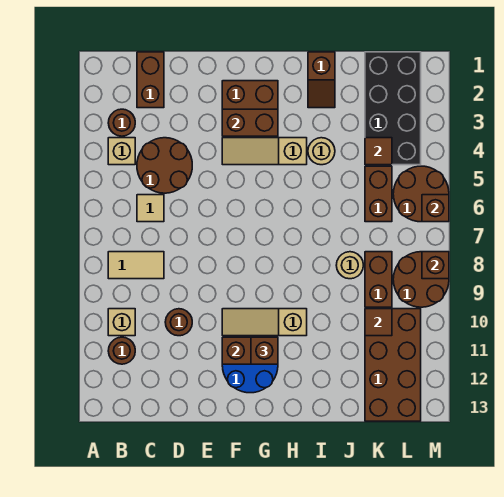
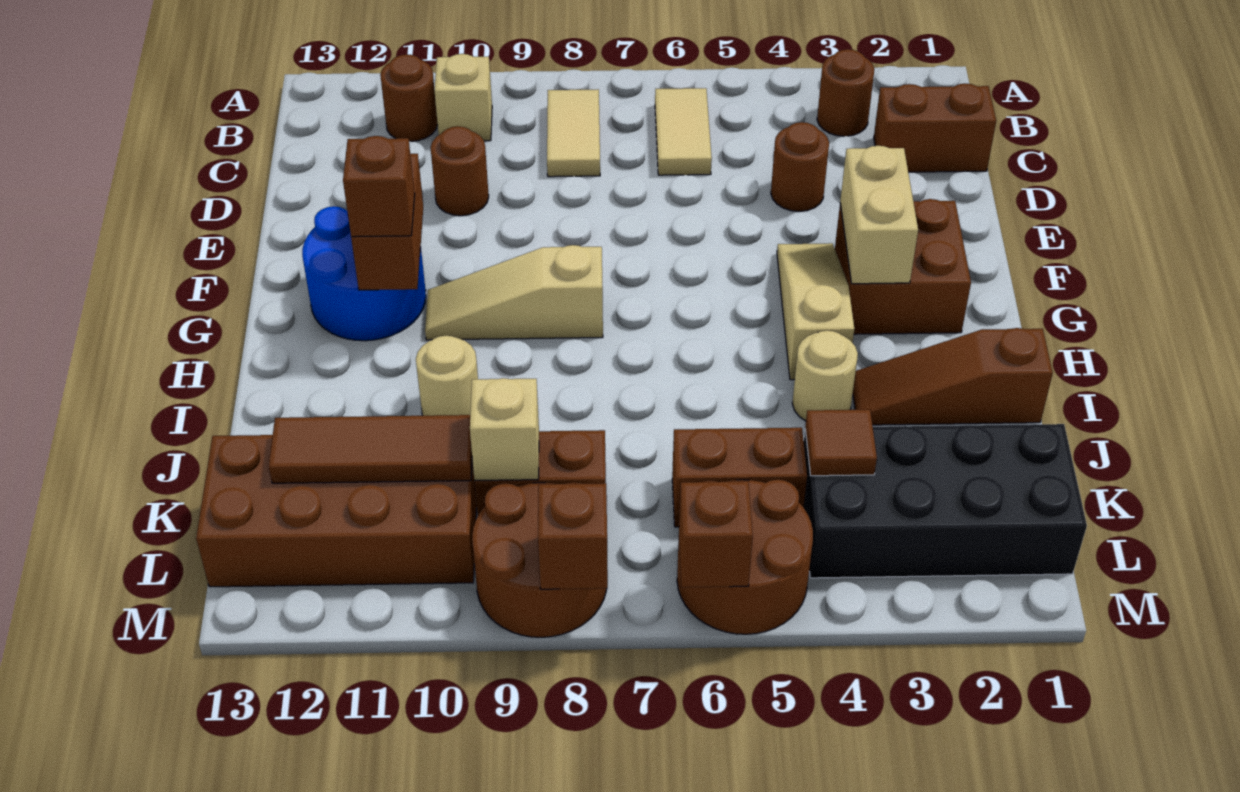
tan 1x1 brick [108,138,135,165] -> tan 1x1 brick moved to [470,378,539,481]
brown 2x2 round brick [137,138,192,193] -> brown 1x1 round brick [771,122,829,211]
tan 1x1 tile [137,195,164,222] -> tan 1x2 tile [655,88,712,175]
brown 1x2 brick [222,109,278,136] -> tan 1x2 brick [840,146,918,284]
tan 1x3 slope [222,309,307,336] -> tan 1x3 slope turned to [425,245,603,340]
brown 1x2 slope [308,52,335,108] -> brown 1x3 slope [853,328,1053,425]
tan 1x1 round brick [336,252,363,279] -> tan 1x1 round brick moved to [416,336,478,416]
brown 1x1 tile [365,309,392,336] -> brown 1x3 tile [269,415,472,483]

